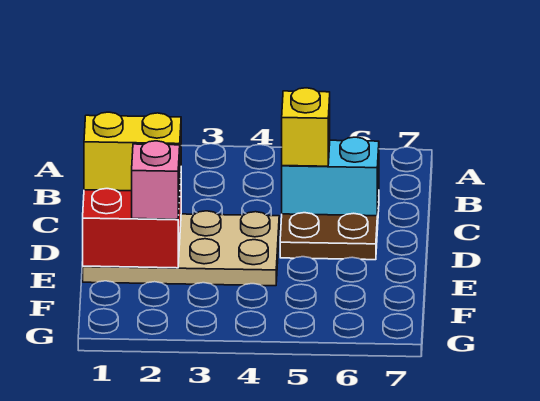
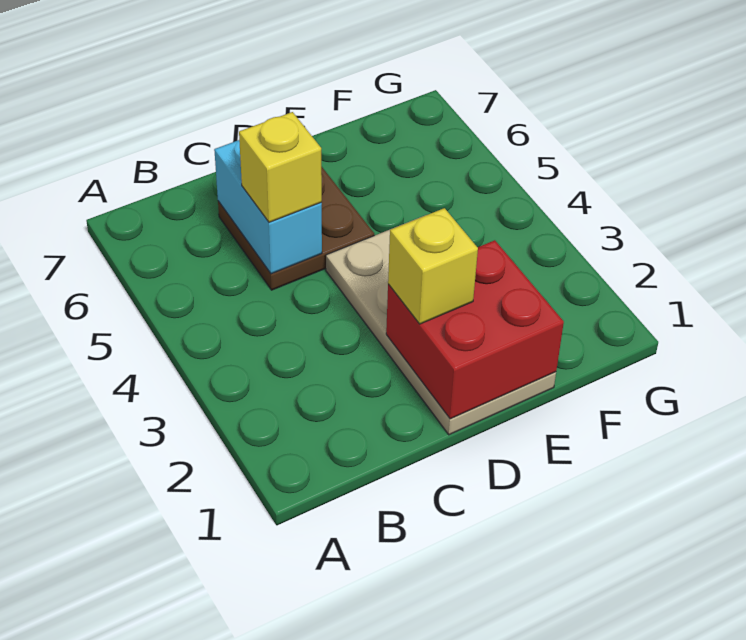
yellow 1x2 brick [84,112,181,191] -> yellow 1x1 brick [388,208,478,324]
pink 1x1 brick [132,141,180,219] -> none

